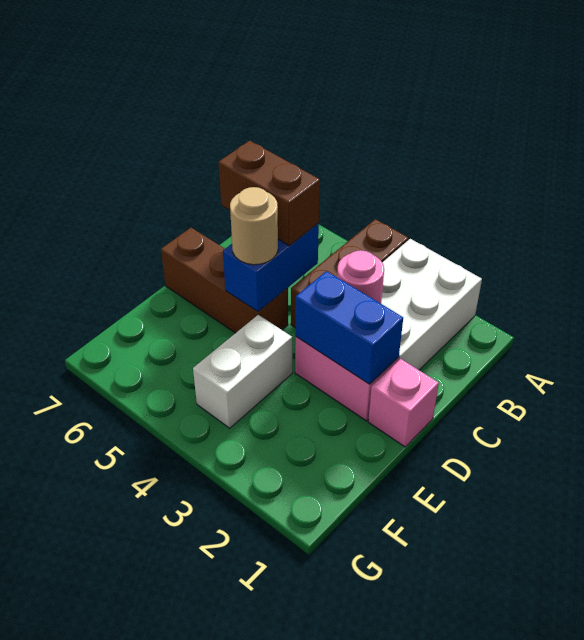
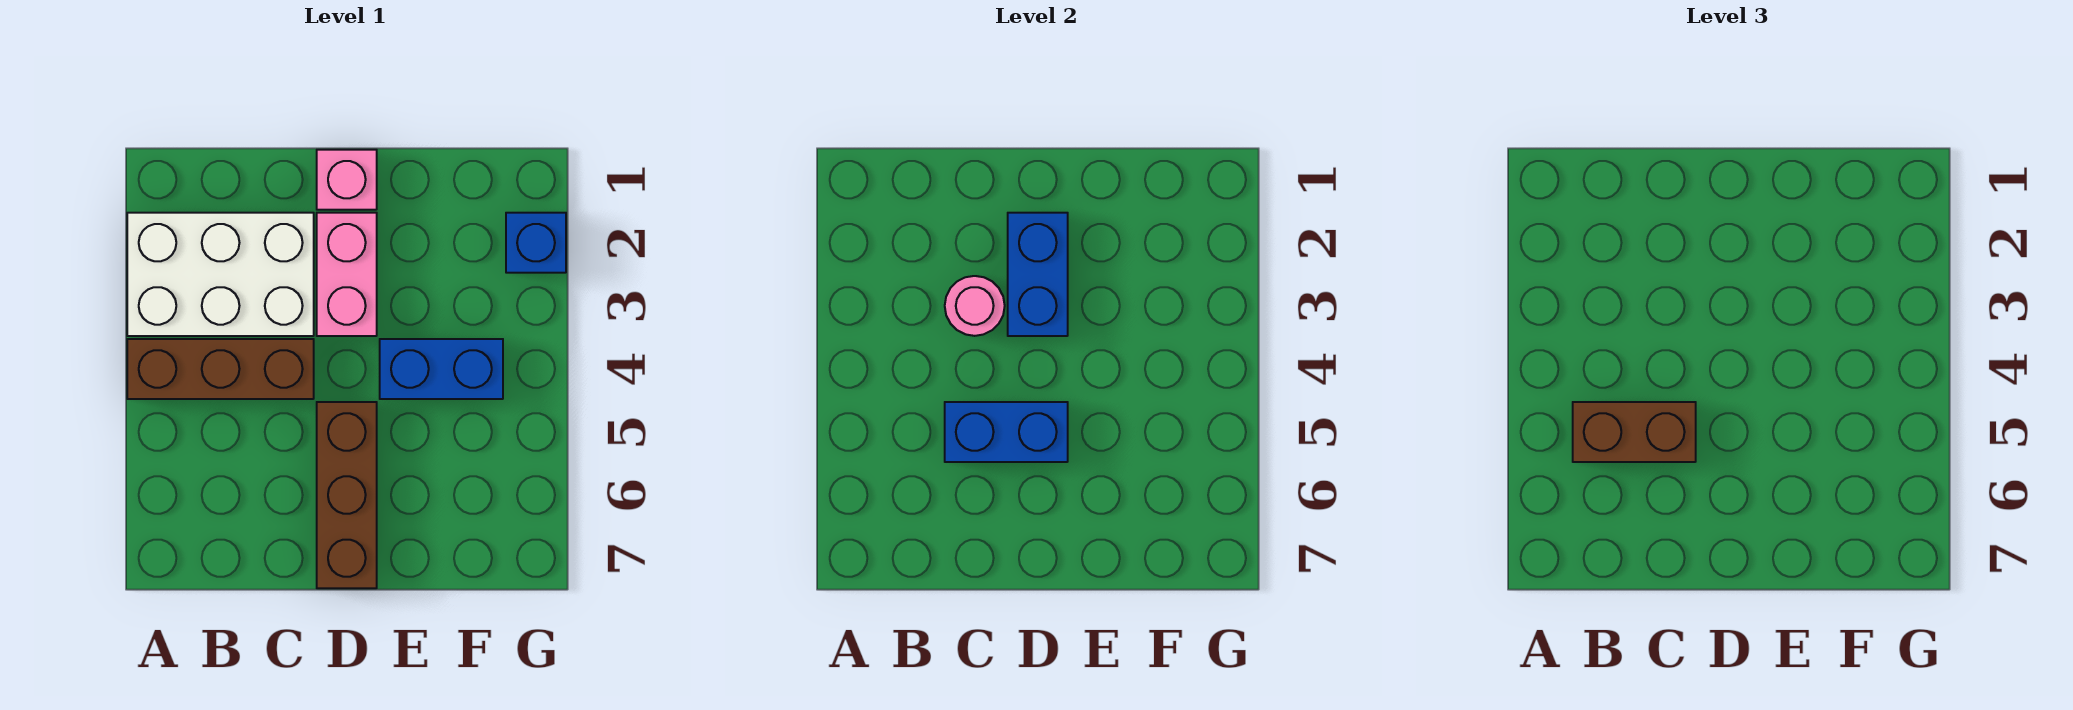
brown 1x2 brick [219,140,320,246] -> brown 1x2 brick turned to [1573,402,1696,462]
tan 1x1 round brick [230,187,278,265] -> none
white 1x2 brick [193,315,292,428] -> blue 1x2 brick [380,339,503,399]
none -> blue 1x1 brick [506,213,566,273]

